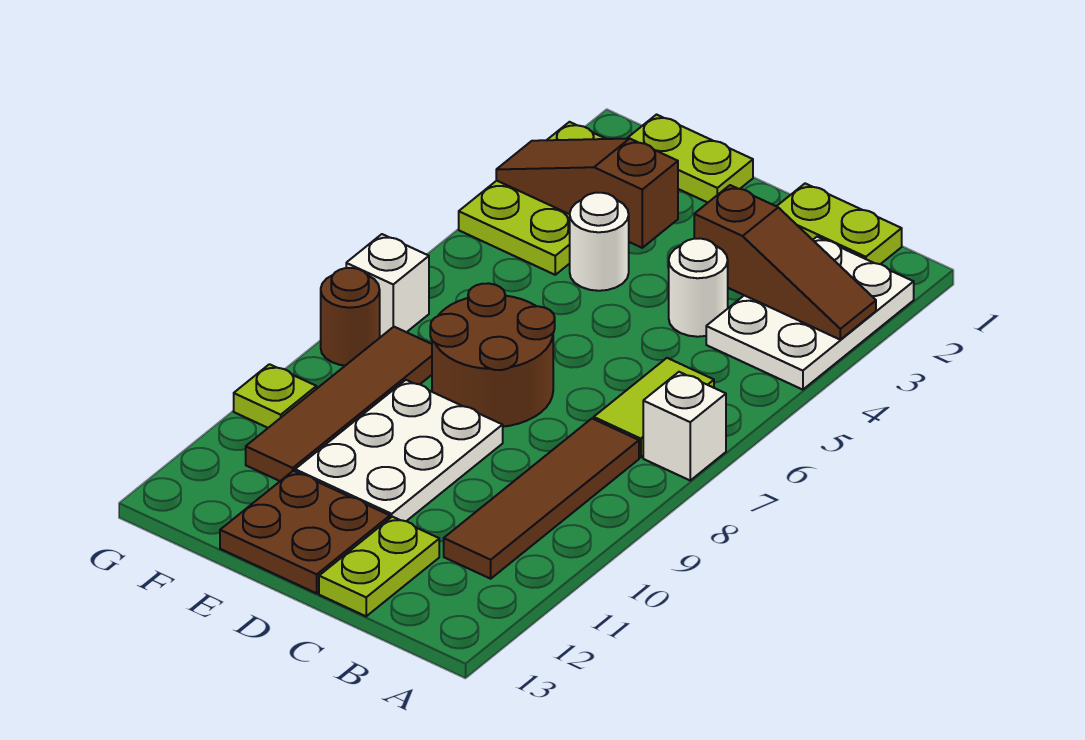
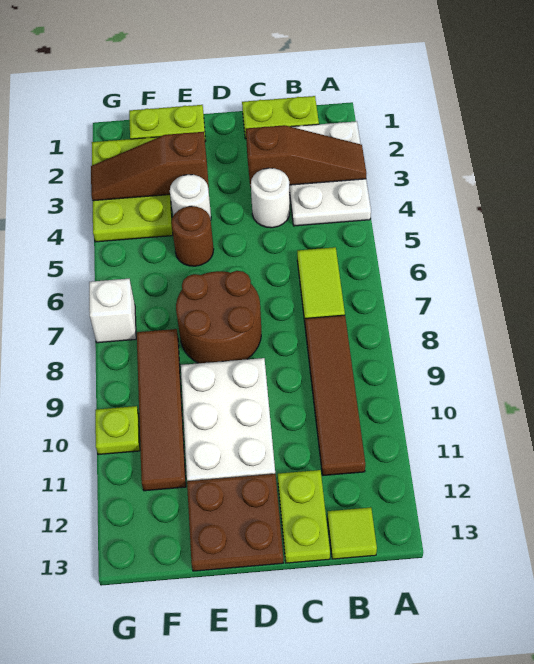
white 1x1 brick [643,372,726,480] -> none
none -> lime 1x1 tile [327,507,377,559]
brown 1x1 round brick [321,268,380,366] -> brown 1x1 round brick moved to [171,206,214,266]

